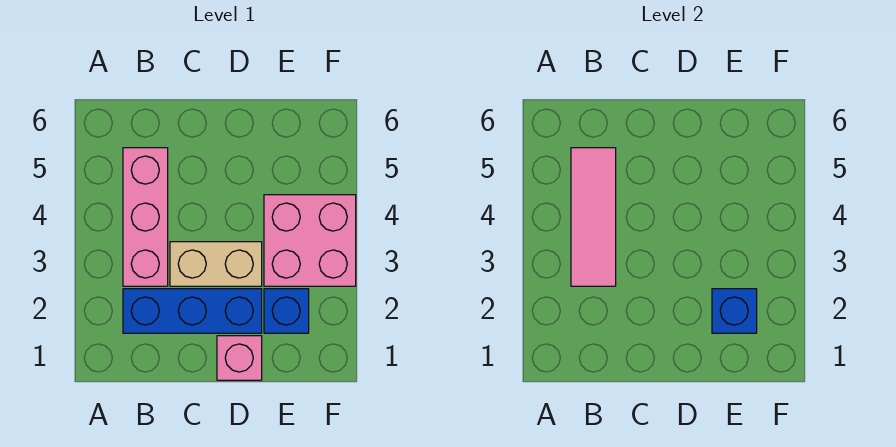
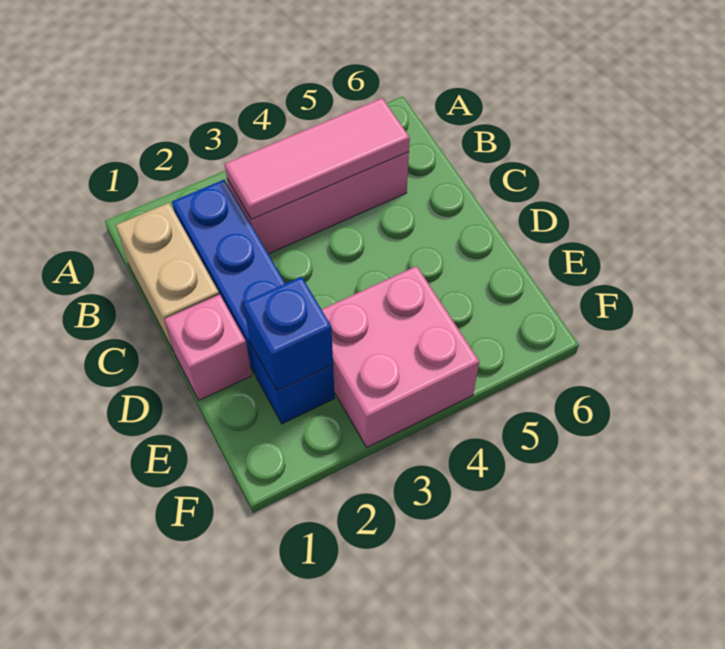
tan 1x2 brick [170,242,262,286] -> tan 1x2 brick moved to [116,203,219,352]

